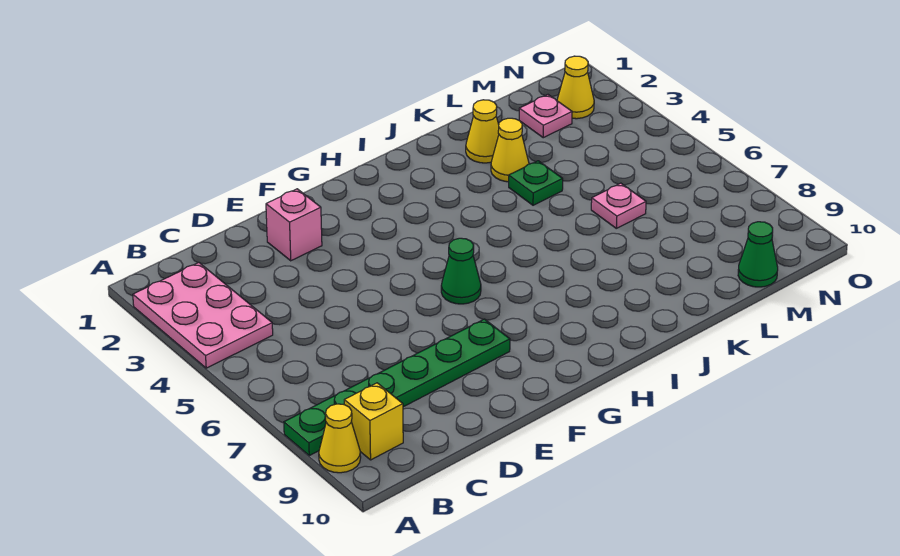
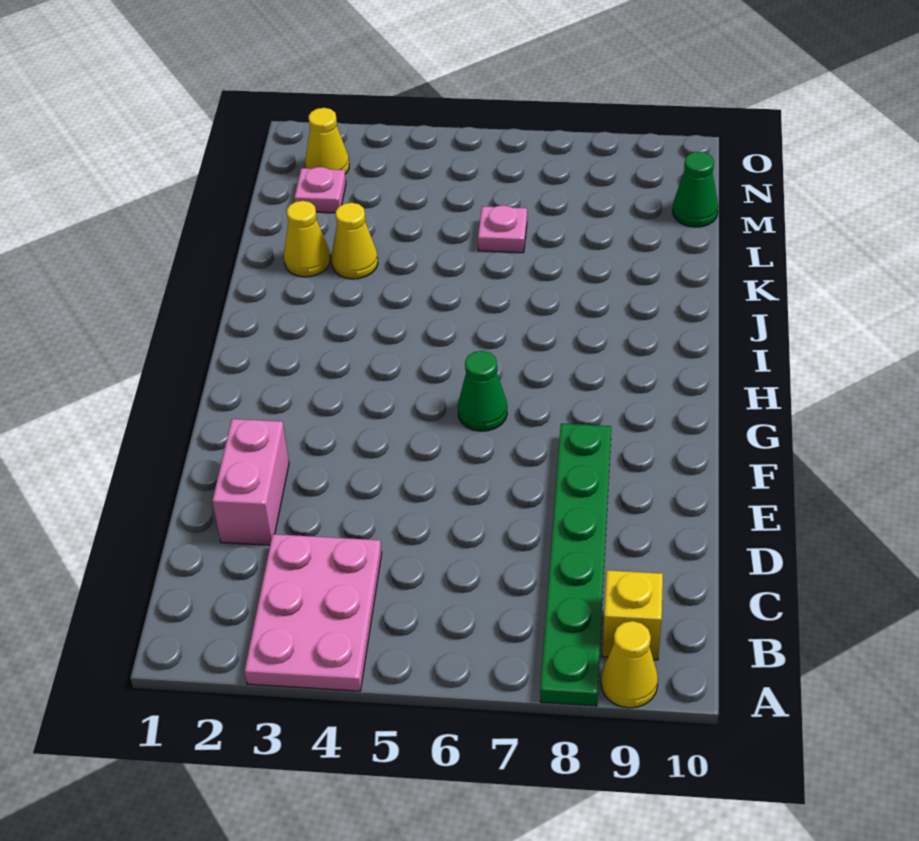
pink 2x3 plate [133,263,273,368] -> pink 2x3 plate turned to [245,534,382,691]
pink 1x1 brick [266,189,322,261] -> pink 1x2 brick [212,419,289,545]
green 1x1 plate [509,161,563,205] -> none

